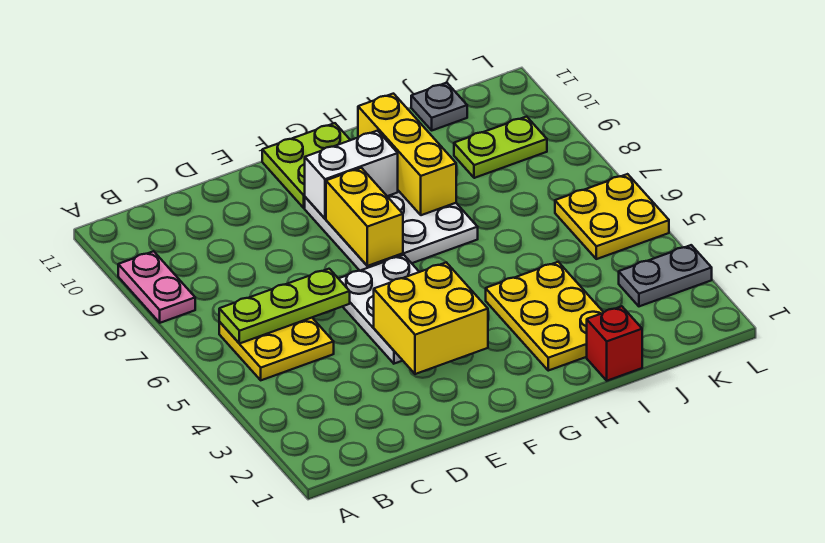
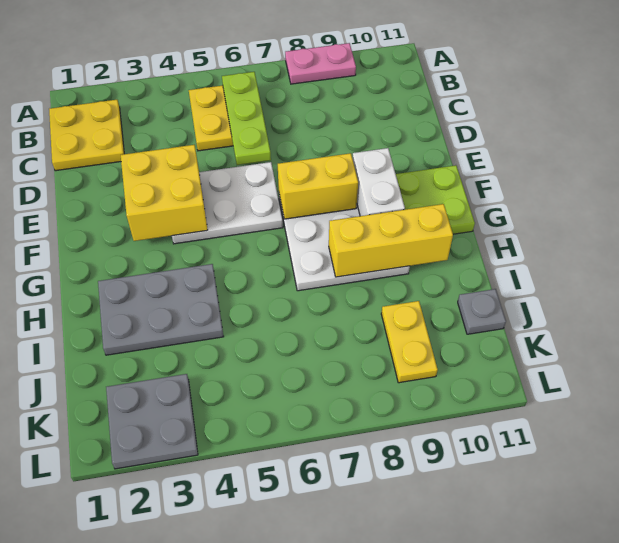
yellow 2x3 plate [486,262,604,371] -> grey 2x3 plate [98,264,224,355]
red 1x1 brick [587,306,642,381] -> none
lime 1x2 plate [454,117,547,178] -> yellow 1x2 plate [381,301,438,383]
grey 1x2 plate [619,245,712,306] -> grey 2x2 plate [106,374,198,469]
yellow 2x2 plate [555,174,669,259] -> yellow 2x2 plate moved to [49,100,124,171]

